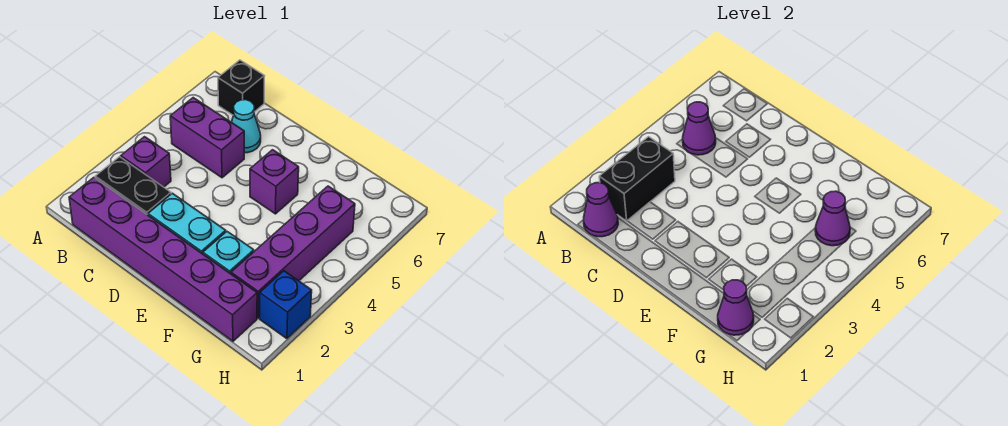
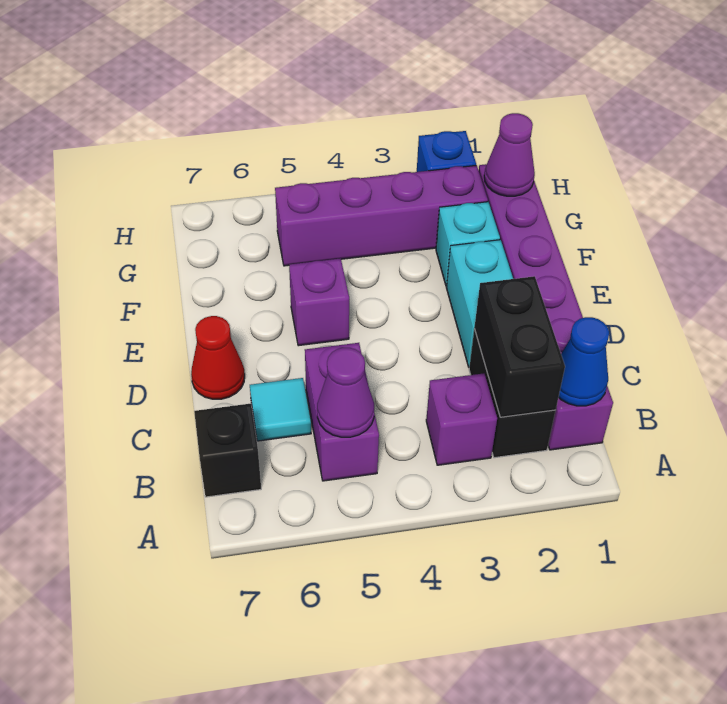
purple 1x1 cone [584,183,618,237] -> blue 1x1 cone [559,317,609,406]
black 1x2 brick [599,137,675,221] -> black 1x2 brick turned to [474,276,565,417]
cyan 1x1 cone [231,100,261,153] -> cyan 1x1 tile [250,378,311,441]
none -> red 1x1 cone [191,316,245,399]
purple 1x1 cone [815,191,850,246] -> none

